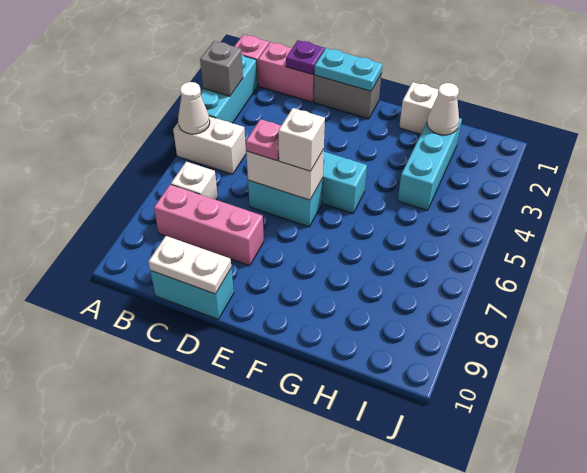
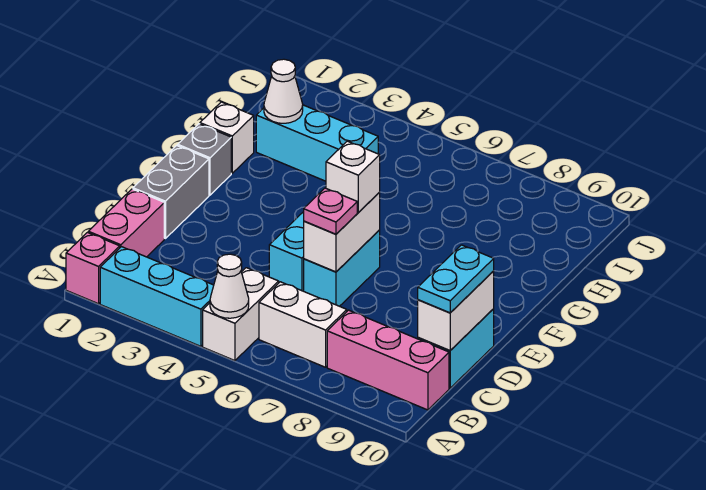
grey 1x1 brick [200,41,243,96] -> grey 1x1 brick moved to [178,124,231,195]
white 1x1 brick [171,162,218,200] -> white 1x2 brick [259,282,347,367]
pink 1x3 brick [154,185,264,266] -> pink 1x3 brick turned to [327,310,449,410]
purple 1x1 plate [286,40,325,75] -> none
white 1x2 plate [149,236,231,294] -> white 1x2 brick [418,271,494,351]
cyan 1x2 plate [314,48,382,91] -> cyan 1x2 plate moved to [418,245,494,313]

